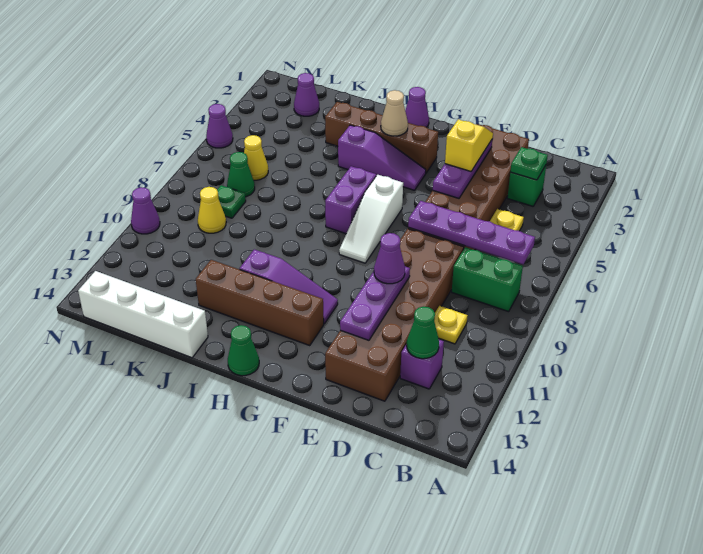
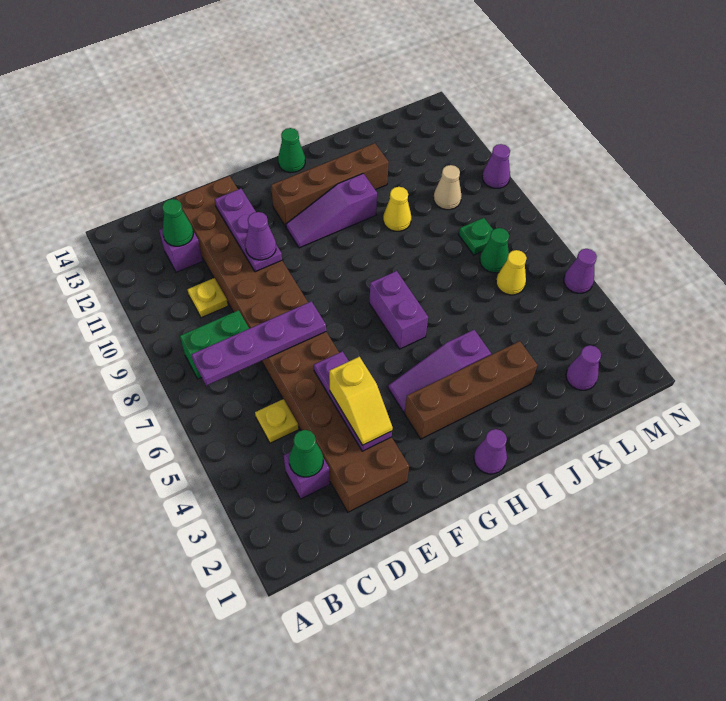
green 1x1 brick [507,165,546,206] -> purple 1x1 brick [284,452,330,499]
green 1x1 plate [510,147,548,180] -> green 1x1 cone [289,430,323,477]
white 1x3 slope [339,175,403,263] -> none
tan 1x1 cone [381,90,408,136] -> tan 1x1 cone moved to [434,165,462,210]
white 1x4 brick [78,271,208,358] -> none
yellow 1x1 cone [198,187,226,233] -> yellow 1x1 cone moved to [383,186,411,231]

